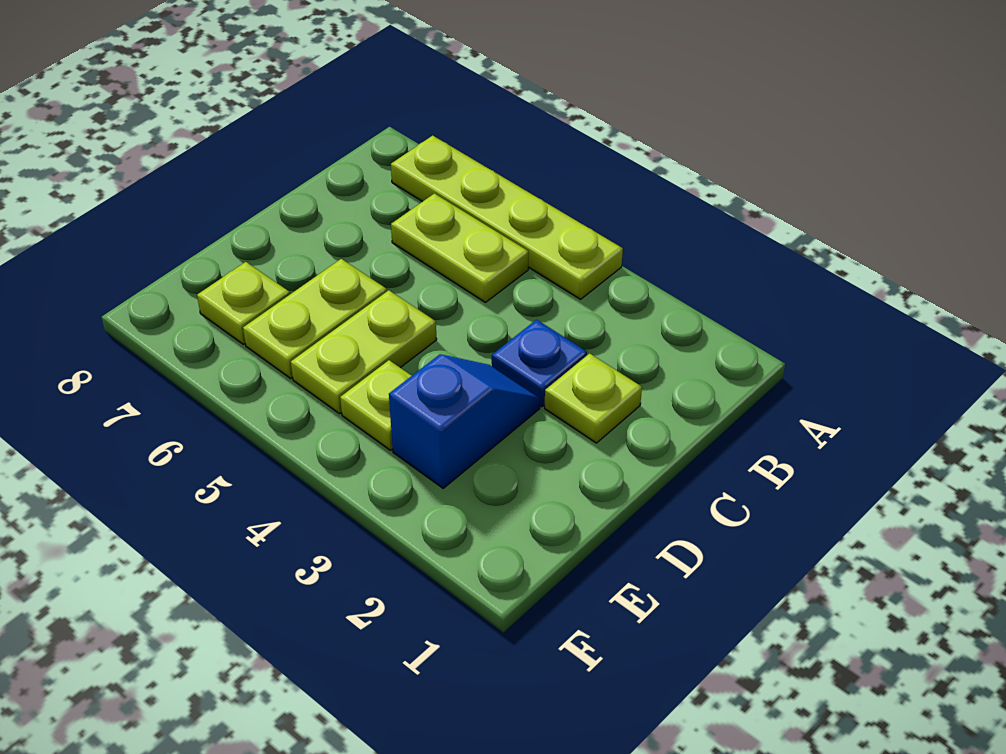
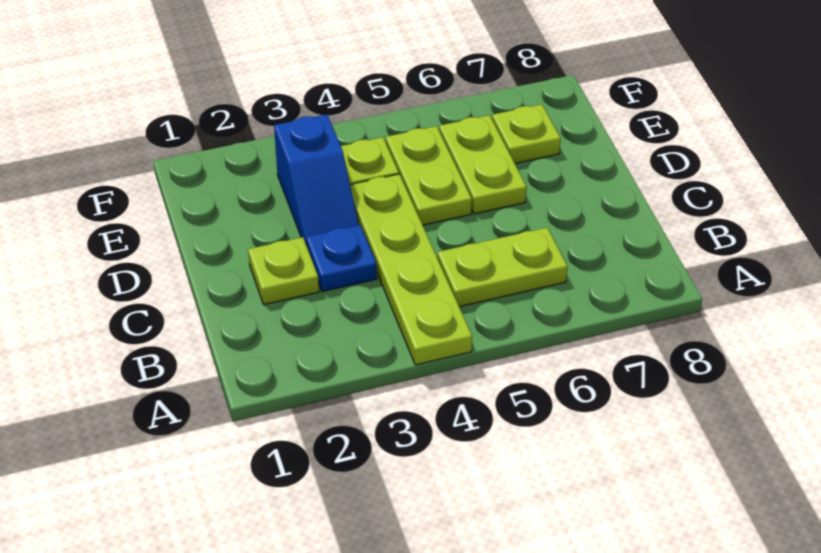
lime 1x4 plate [391,136,623,299] -> lime 1x4 plate turned to [350,174,472,365]

